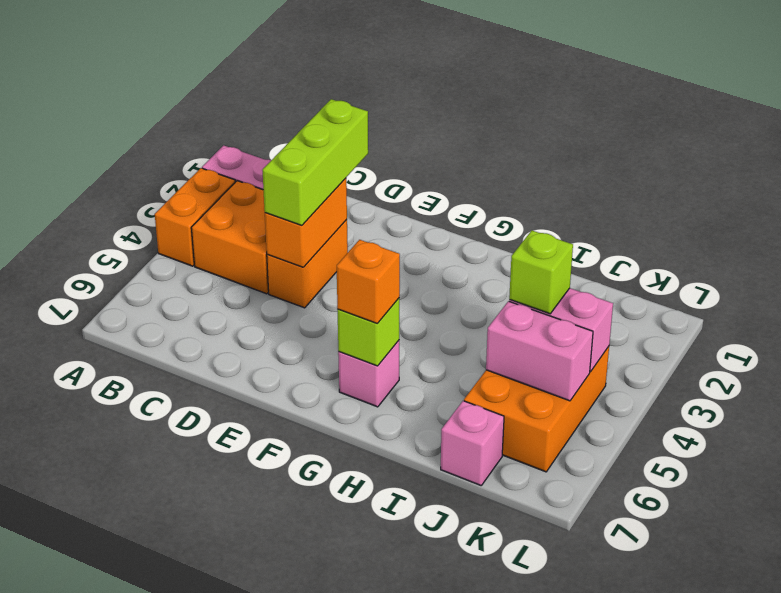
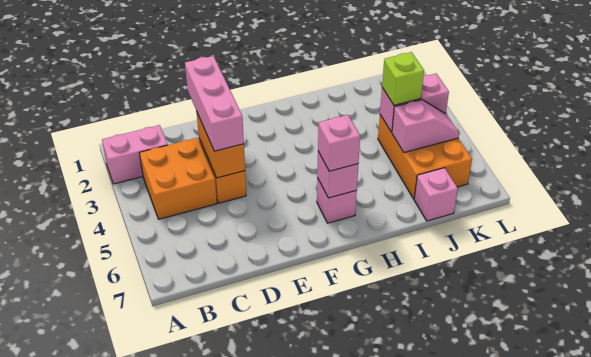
orange 1x2 brick [155,168,235,266] -> none
lime 1x3 brick [263,99,368,225] -> pink 1x3 brick [185,56,244,151]
lime 1x1 brick [338,298,399,366] -> pink 1x1 brick [317,152,358,198]
orange 1x1 brick [337,240,400,323] -> pink 1x1 brick [318,115,360,171]
pink 1x2 brick [486,301,593,401] -> pink 1x2 slope [392,100,459,152]

